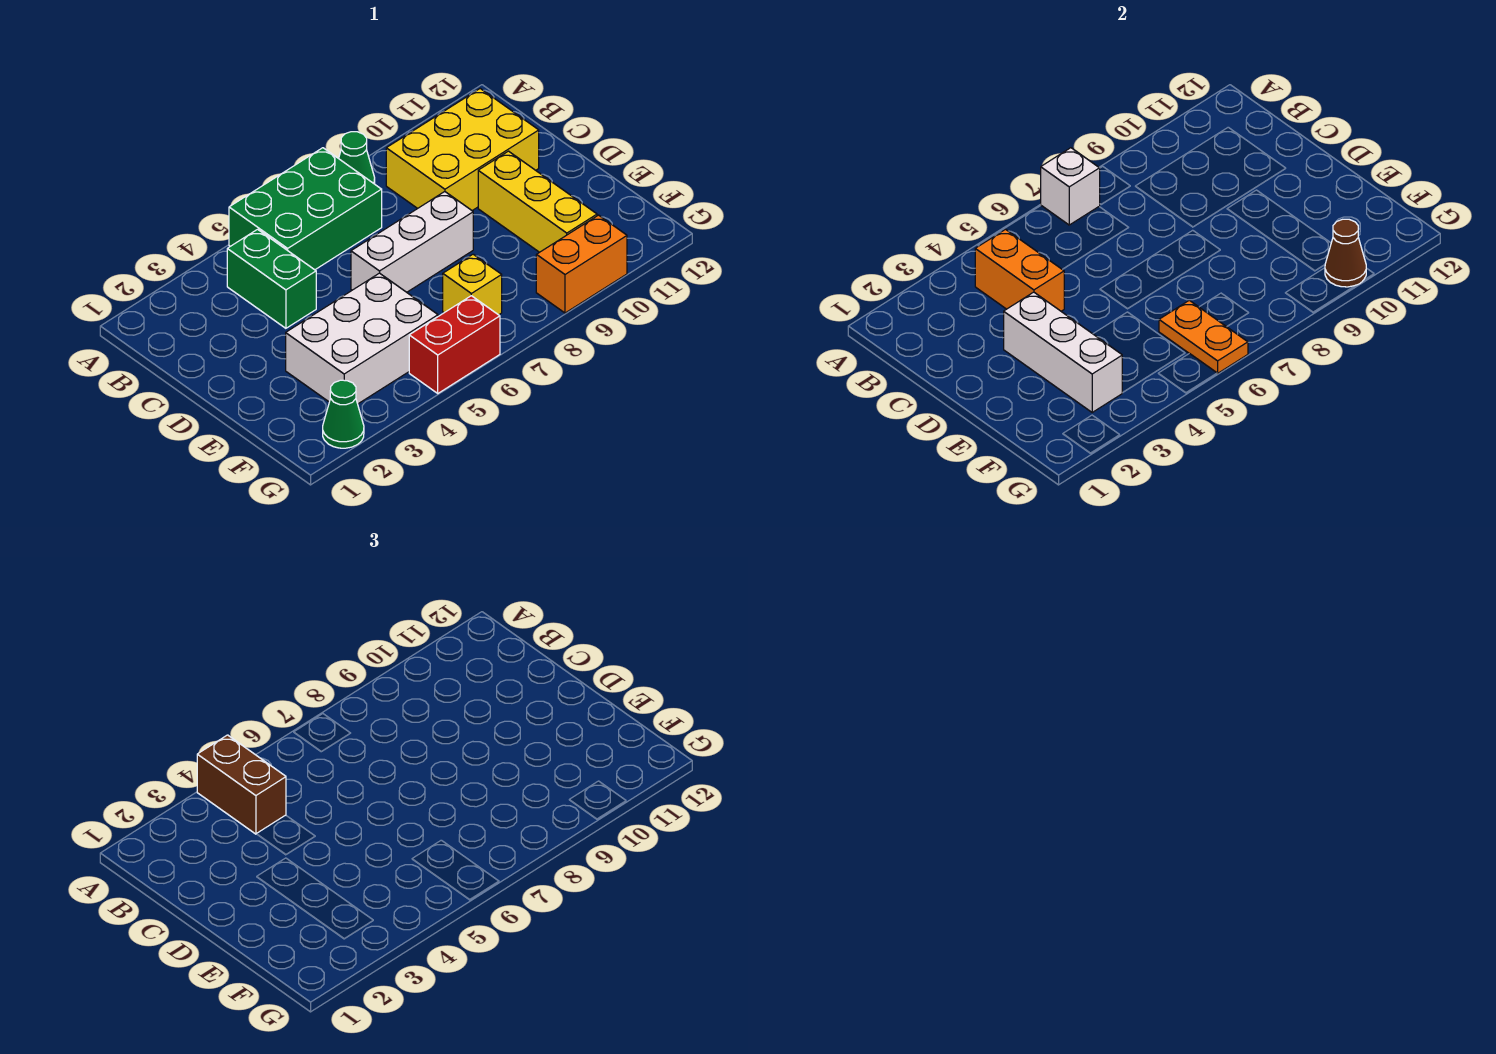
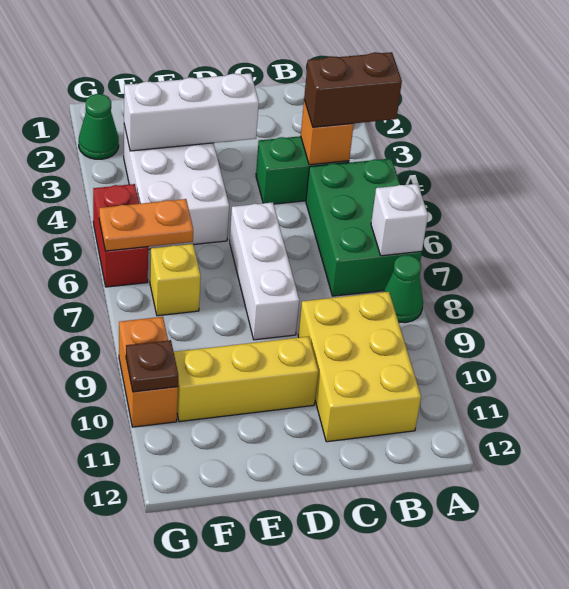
orange 1x2 brick [975,229,1064,311] -> orange 1x1 brick [301,100,354,165]
brown 1x1 cone [1325,219,1366,287] -> brown 1x1 plate [126,340,178,392]

